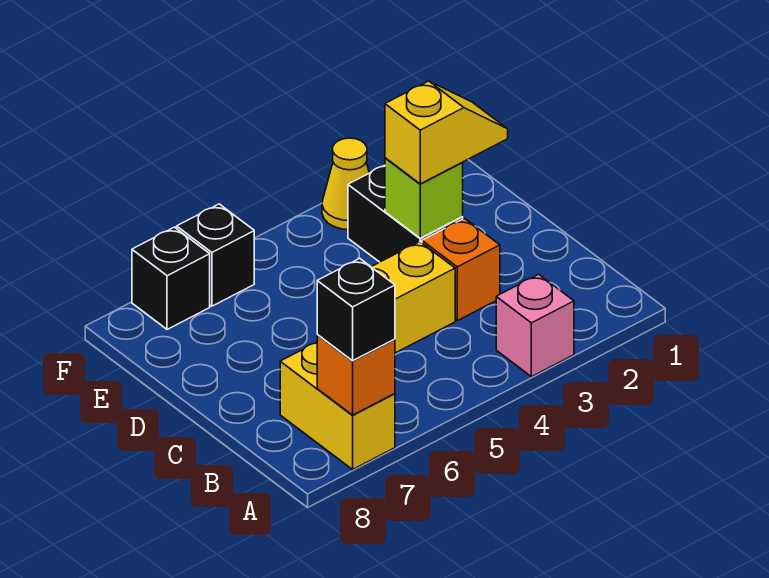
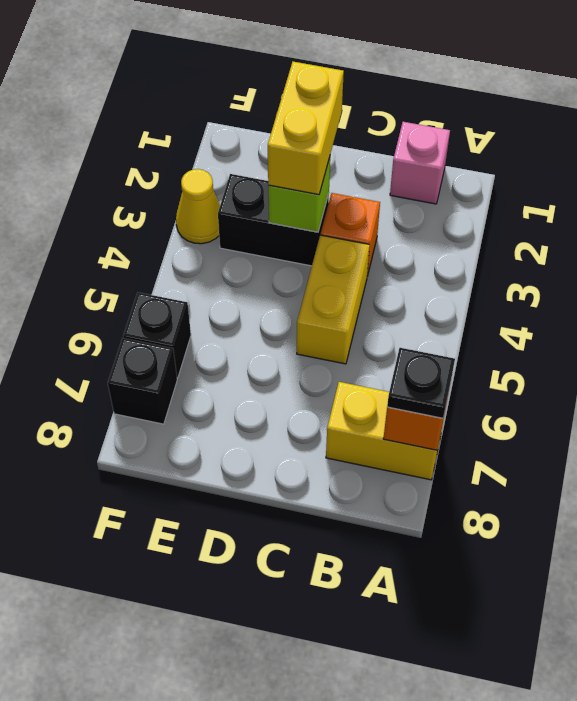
pink 1x1 brick [496,274,574,377] -> pink 1x1 brick moved to [390,122,450,204]
black 1x1 brick [317,258,395,361] -> black 1x1 plate [387,348,455,418]
yellow 1x2 slope [385,81,508,184] -> yellow 1x2 brick [268,62,344,195]

